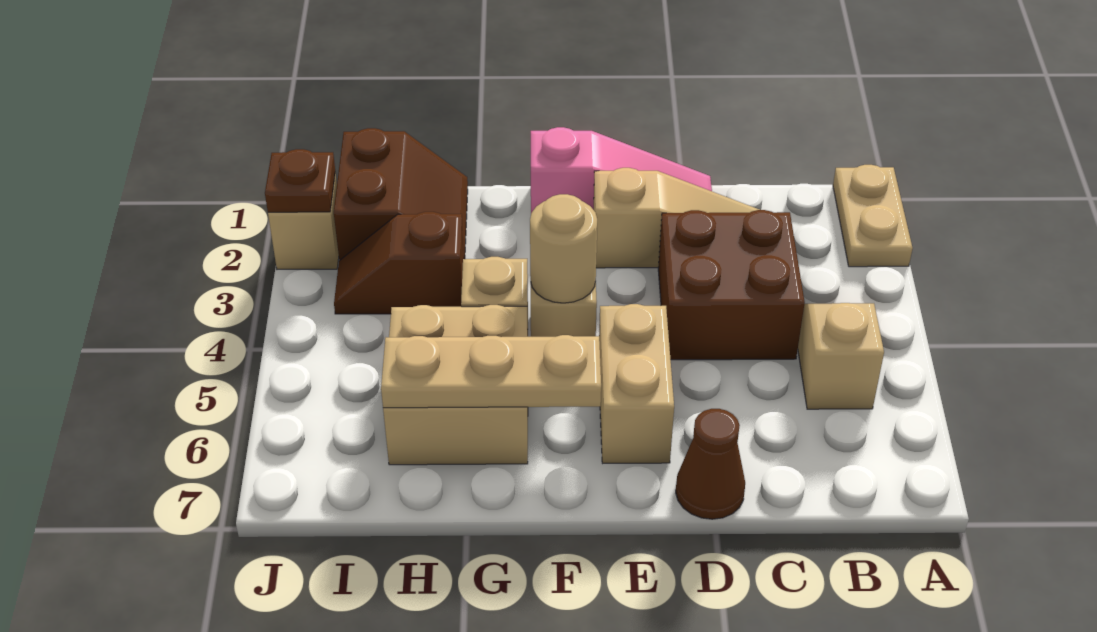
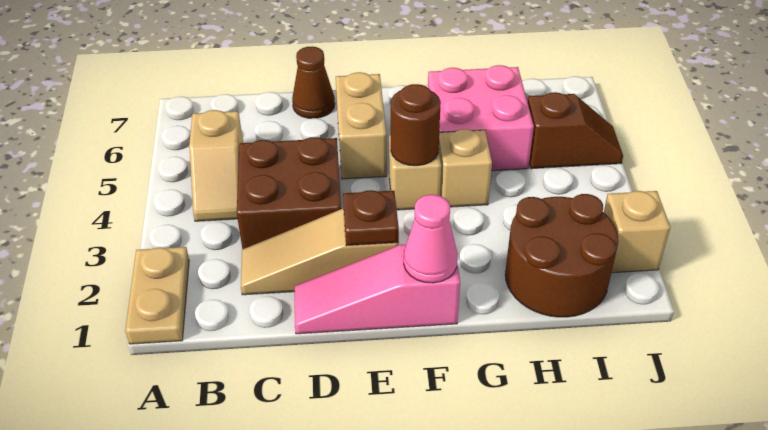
none -> pink 1x1 cone [404,195,458,283]
tan 1x1 round brick [530,194,597,303] -> brown 1x1 round brick [391,84,441,166]
tan 1x3 plate [381,335,601,408] -> none
tan 2x2 brick [383,305,528,465] -> pink 2x2 brick [428,65,534,171]
brown 2x2 slope [334,128,468,261] -> brown 2x2 round brick [505,194,618,317]
brown 1x2 slope [334,212,464,314] -> brown 1x2 slope moved to [528,92,623,169]
brown 1x1 plate [265,149,335,212] -> brown 1x1 plate moved to [343,190,399,246]

